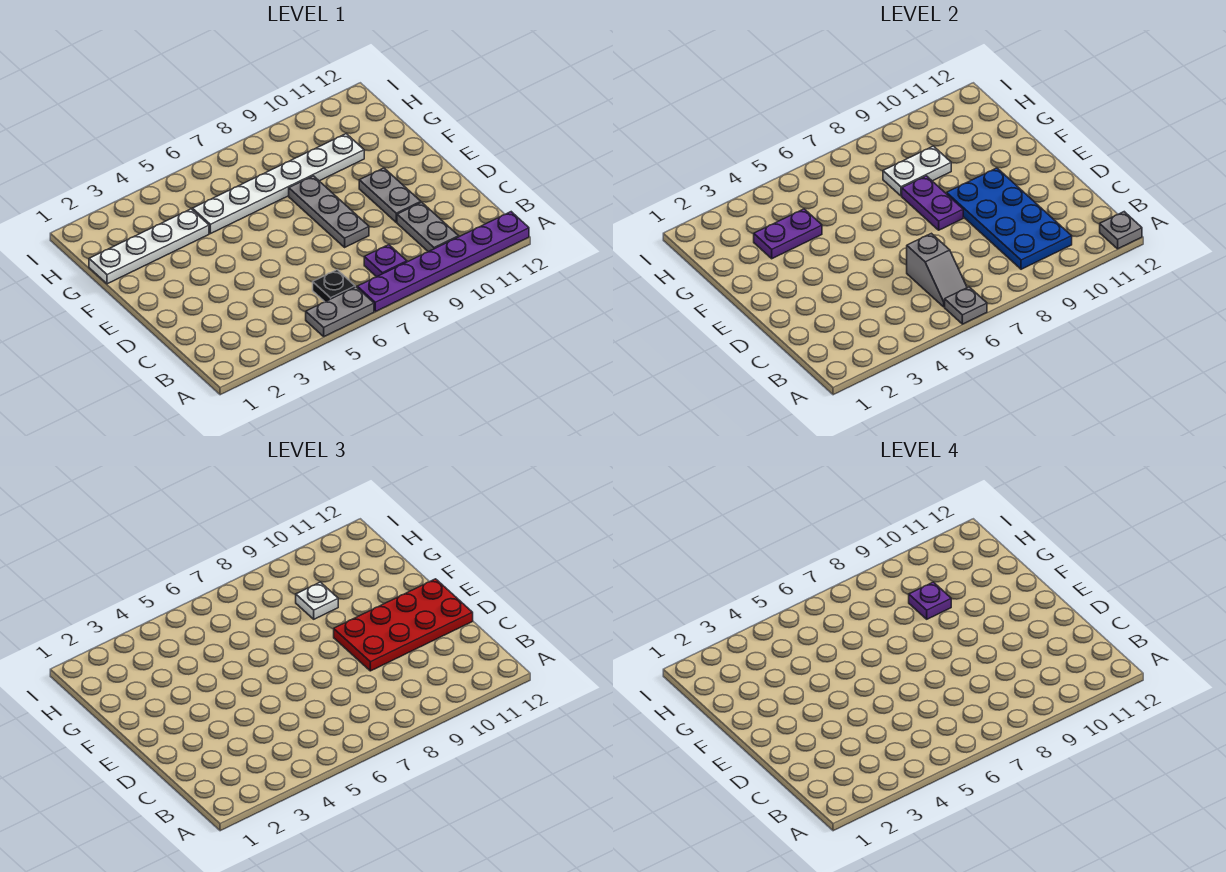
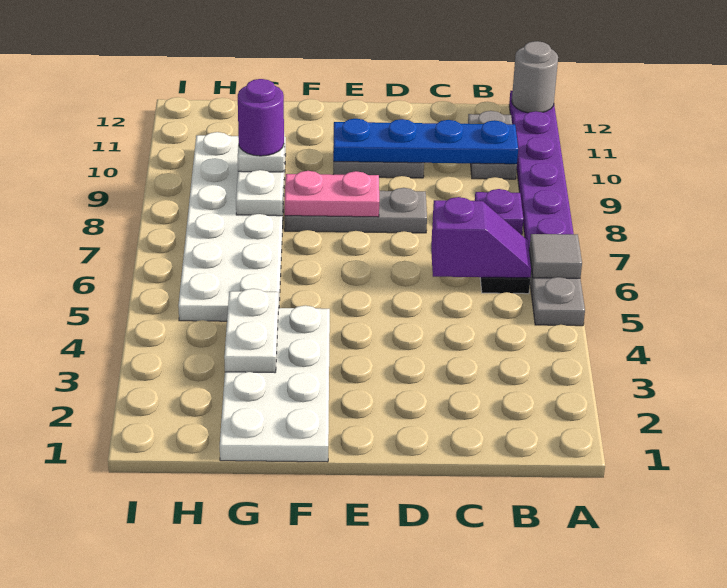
grey 1x1 plate [945,287,987,324] -> grey 1x1 tile [529,234,582,278]
grey 1x1 plate [1100,212,1142,249] -> grey 1x1 round brick [512,41,558,113]
grey 1x2 slope [907,233,967,307] -> purple 1x2 slope [431,197,531,278]
blue 2x4 plate [947,168,1072,269] -> blue 1x4 plate [333,119,518,164]
grey 1x2 plate [397,202,459,252] -> grey 1x2 plate turned to [468,111,517,179]
red 2x4 plate [334,579,473,671] -> none
purple 1x2 plate [902,176,963,230] -> pink 1x2 plate [285,171,379,217]
white 1x4 plate [89,209,209,284] -> white 2x4 plate [220,305,330,462]
purple 1x2 plate [754,209,822,259] -> white 1x2 plate [224,289,278,373]
white 1x6 plate [192,134,364,234] -> white 2x6 plate [178,132,286,321]
purple 1x1 plate [909,582,951,619] -> purple 1x1 round brick [238,79,284,156]

